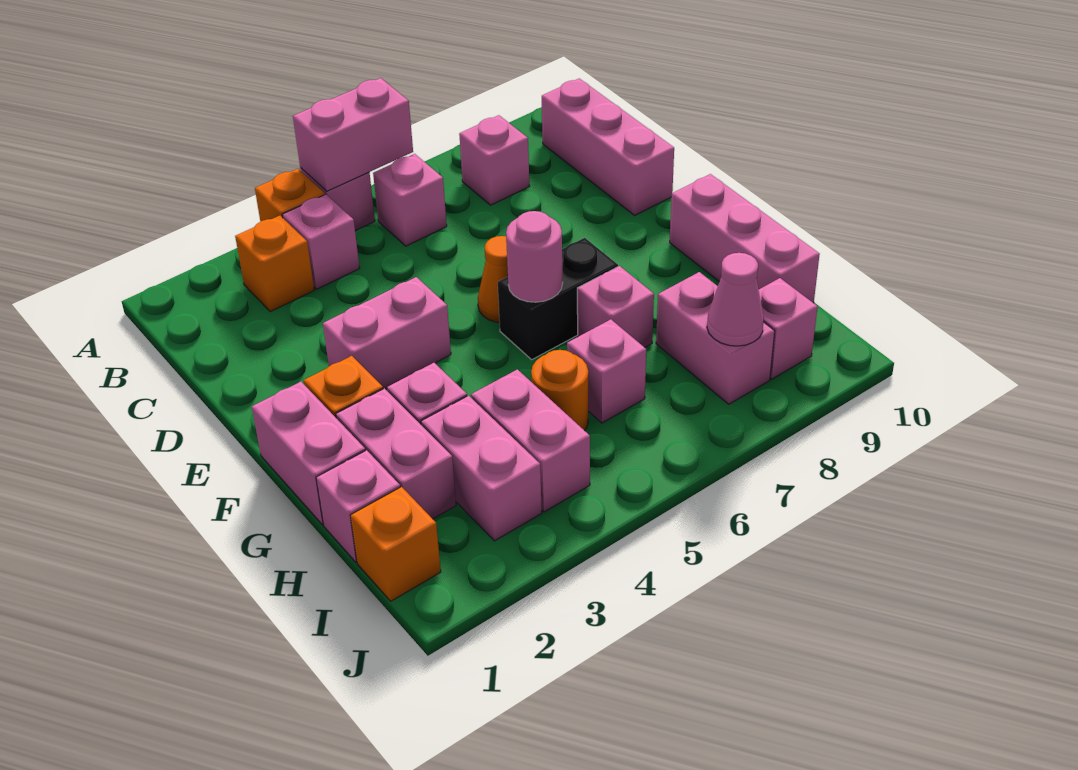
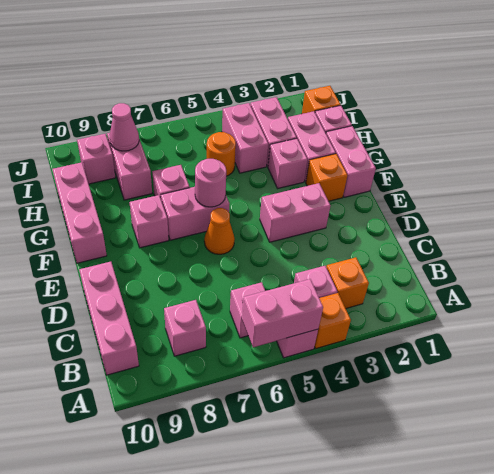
black 1x2 brick [498,238,618,360] -> pink 1x2 brick [161,187,230,240]
pink 1x1 brick [567,319,646,423] -> pink 1x1 brick moved to [129,195,169,248]

